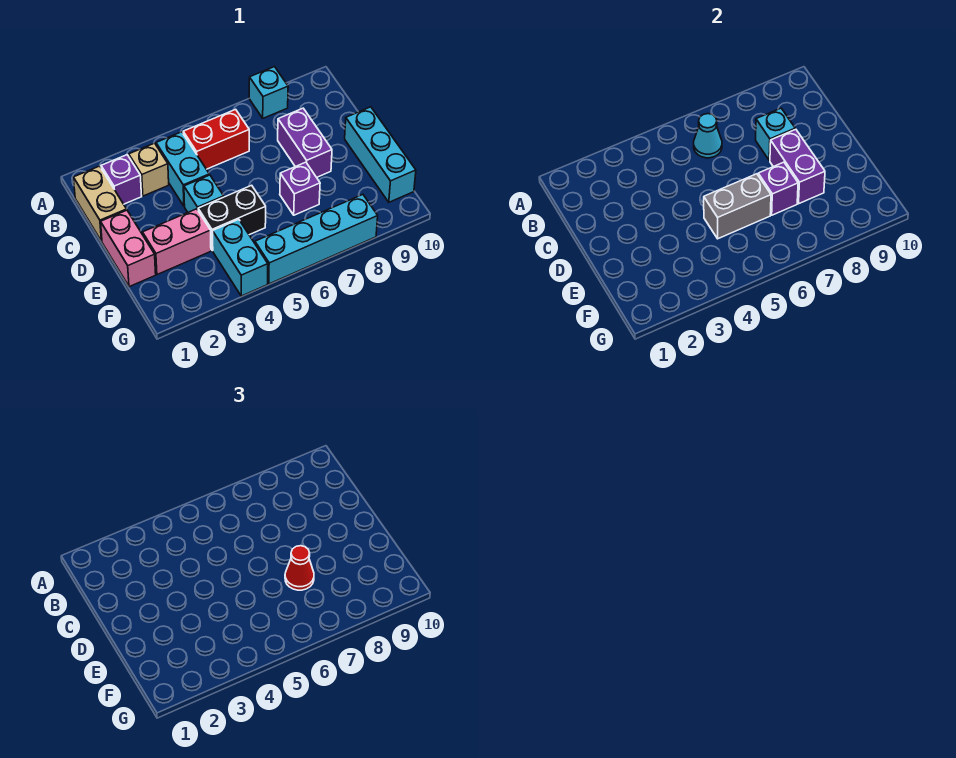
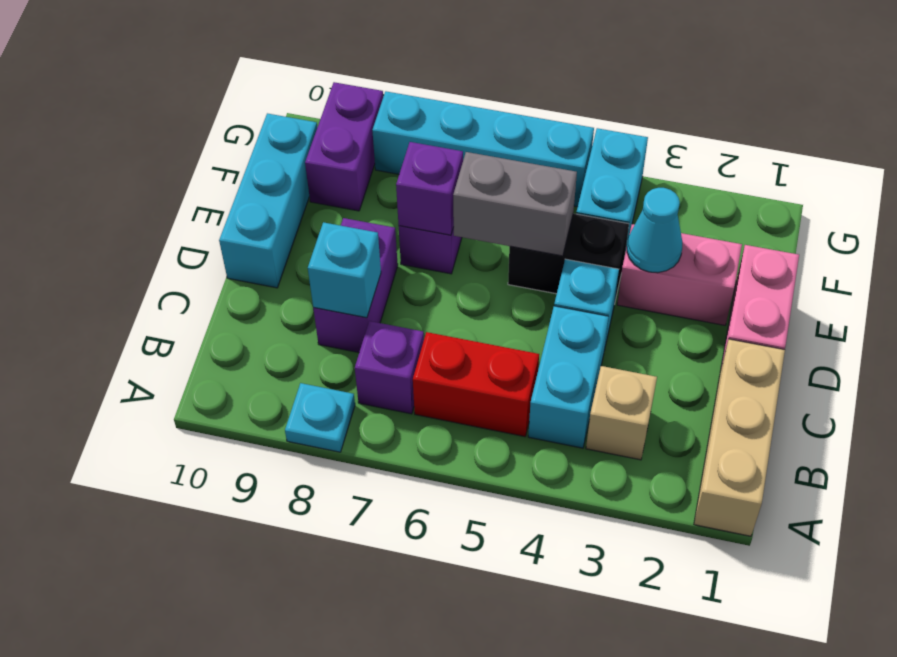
cyan 1x1 brick [249,67,288,118] -> cyan 1x1 plate [285,383,355,452]
tan 1x2 brick [73,166,127,241] -> tan 1x3 brick [694,339,785,536]
purple 1x1 brick [101,155,142,204] -> purple 1x1 brick moved to [355,321,424,414]
cyan 1x1 cone [694,114,722,158] -> cyan 1x1 cone moved to [627,188,682,273]
purple 1x2 brick [770,129,825,204] -> purple 1x2 brick moved to [305,82,383,211]
red 1x1 cone [285,546,314,590] -> none

